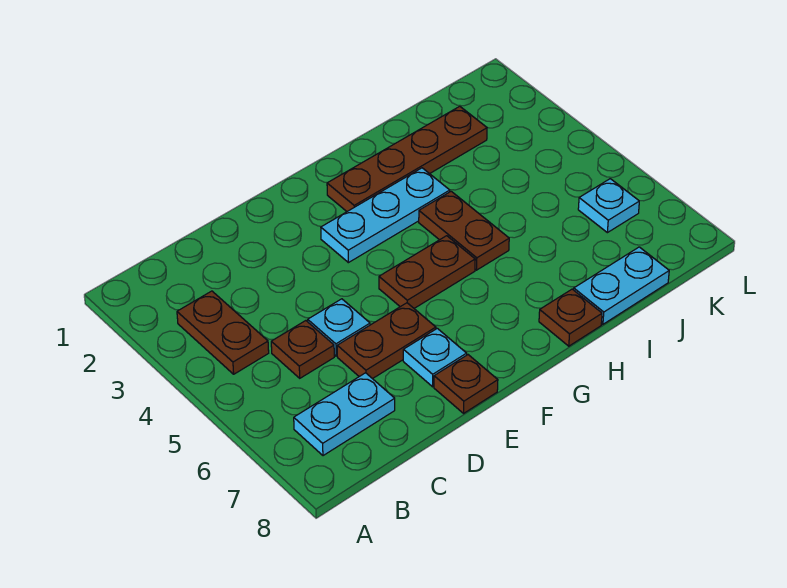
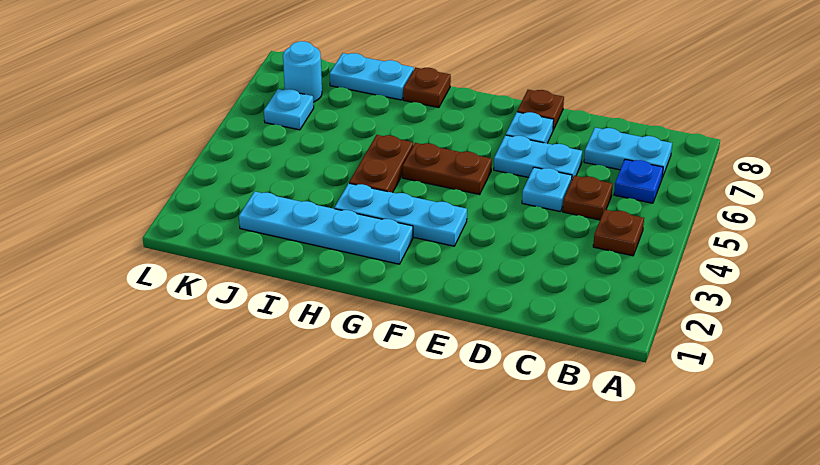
brown 1x2 plate [177,291,269,374] -> brown 1x1 plate [593,210,644,256]
none -> blue 1x1 plate [614,159,663,203]
brown 1x2 plate [337,303,436,379] -> cyan 1x2 plate [494,135,582,179]
brown 1x4 plate [327,106,487,211] -> cyan 1x4 plate [239,191,413,264]
none -> cyan 1x1 round brick [283,41,322,102]

